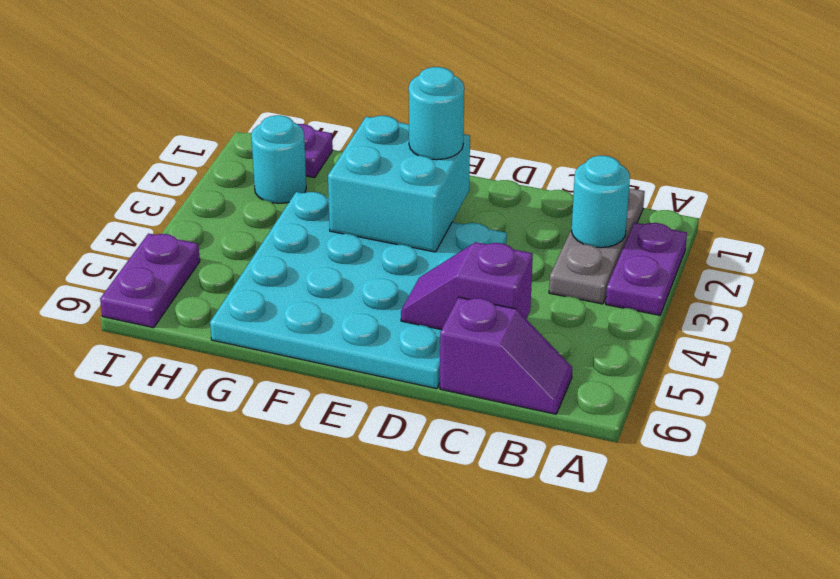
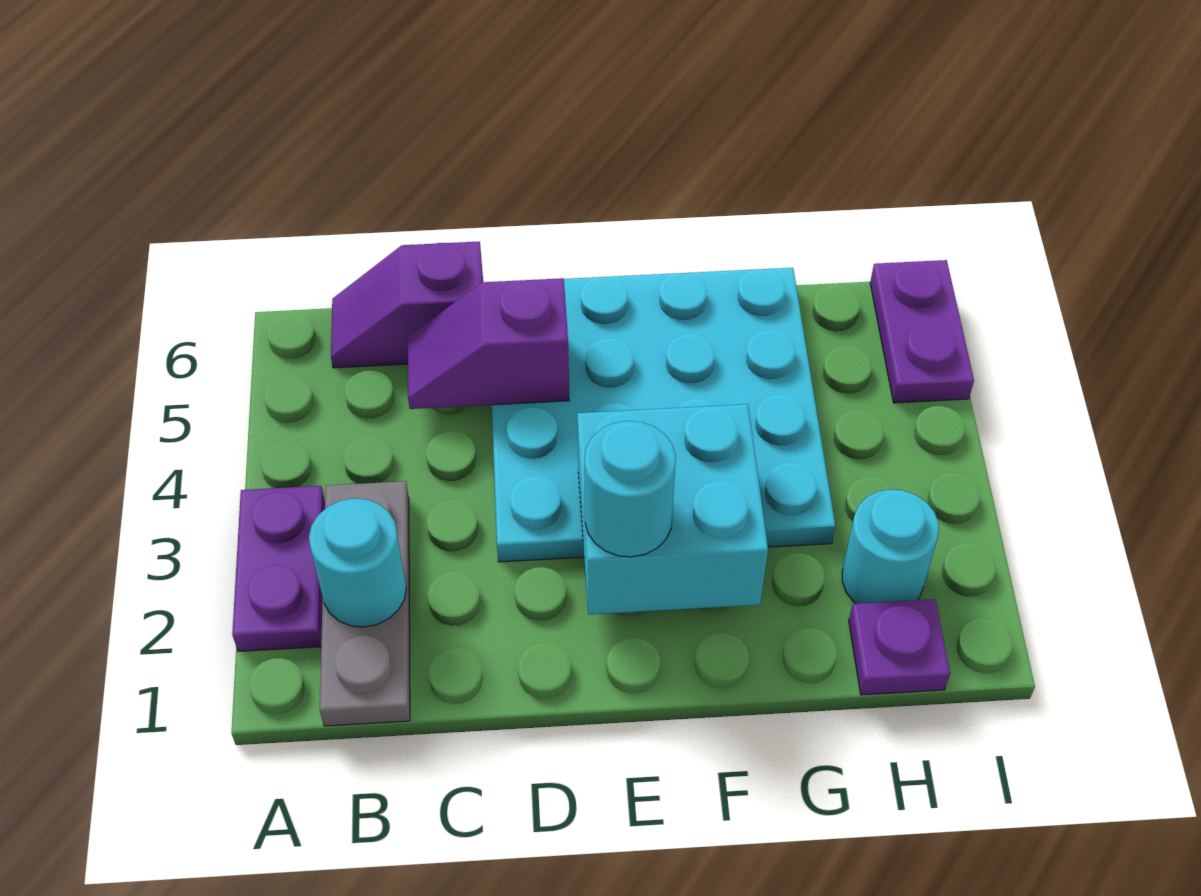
purple 1x2 slope [401,242,533,330] -> purple 1x2 slope turned to [408,278,569,409]

